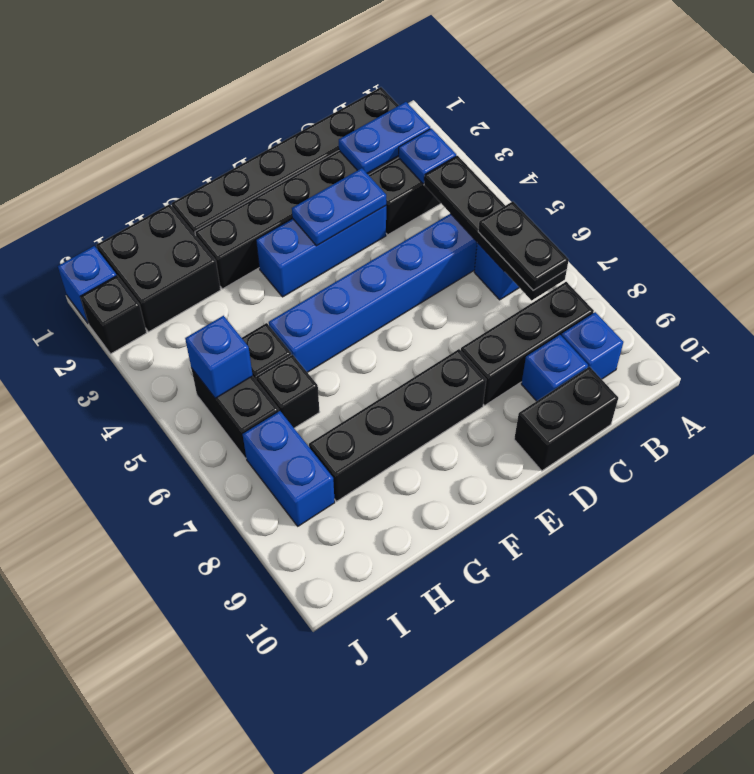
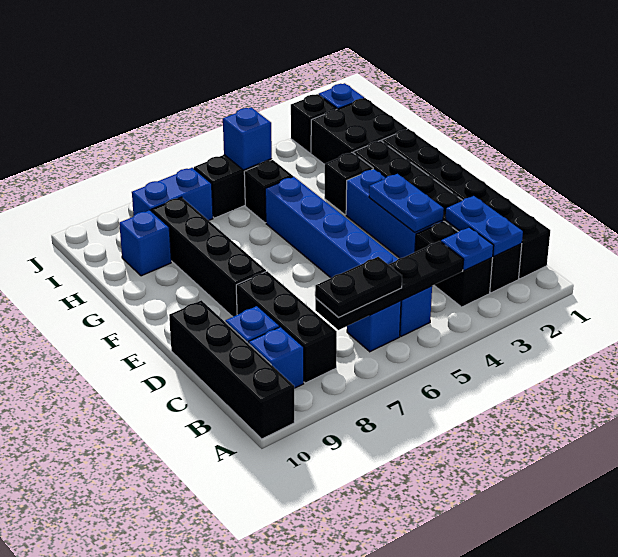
black 1x2 brick [514,367,618,471] -> black 1x4 brick [169,300,294,439]
black 1x1 brick [256,355,319,428] -> black 1x1 brick moved to [325,152,373,215]
none -> blue 1x1 brick [119,210,171,276]

